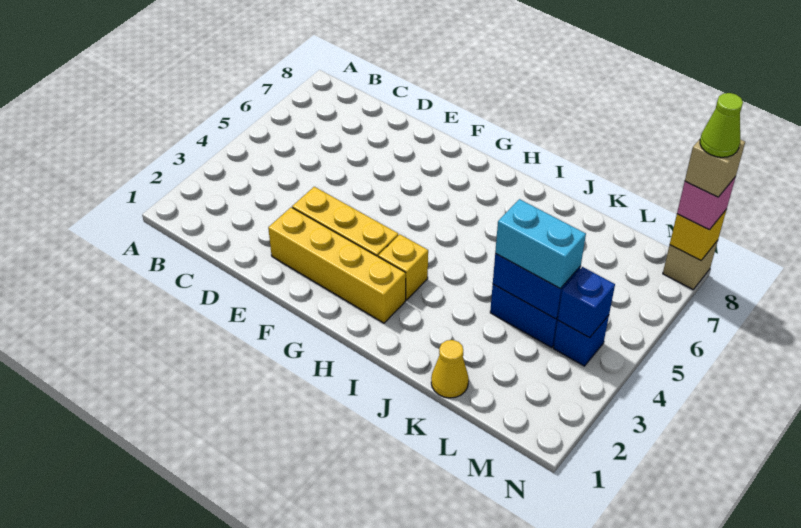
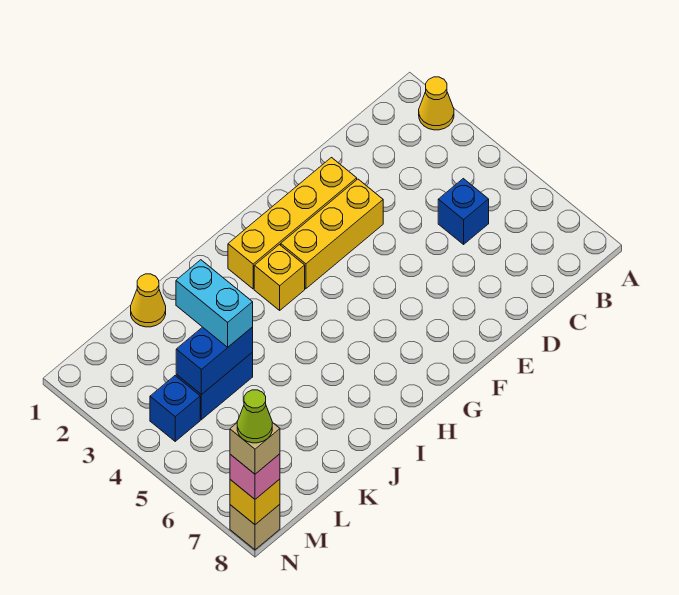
none -> yellow 1x1 cone [419,77,454,130]
cyan 1x2 brick [495,199,586,289] -> cyan 1x2 brick turned to [176,260,253,347]
blue 1x1 brick [558,267,615,338] -> blue 1x1 brick moved to [438,179,489,244]

